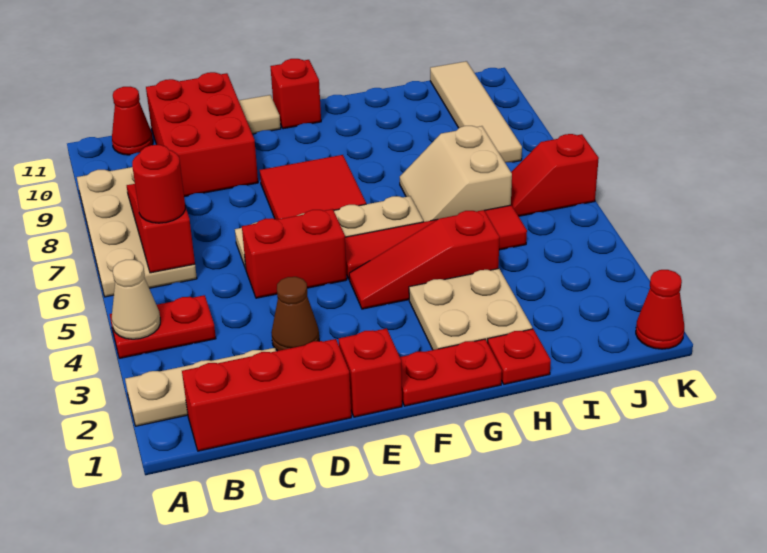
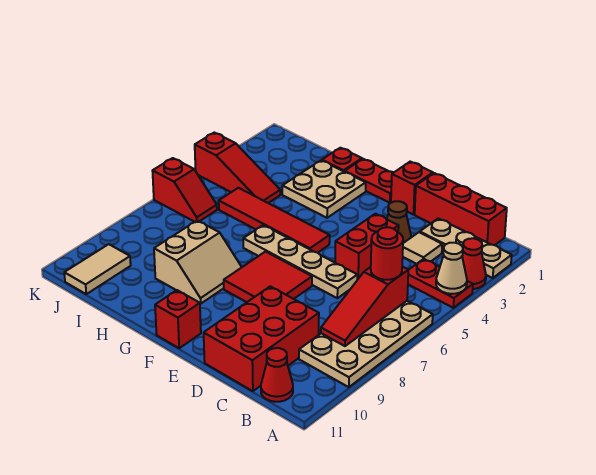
red 1x2 brick [242,209,347,298] -> red 1x2 brick turned to [335,214,399,280]
tan 1x1 tile [239,95,281,134] -> tan 1x1 tile moved to [403,232,442,264]
red 1x3 slope [349,210,499,309] -> red 1x3 slope moved to [195,133,280,203]
tan 2x2 slope [400,126,512,222] -> tan 2x2 slope moved to [154,221,242,304]
tan 1x4 tile [430,61,522,162] -> tan 1x2 tile [64,244,131,294]
red 1x1 cone [636,270,684,349] -> red 1x1 cone moved to [462,238,486,289]

